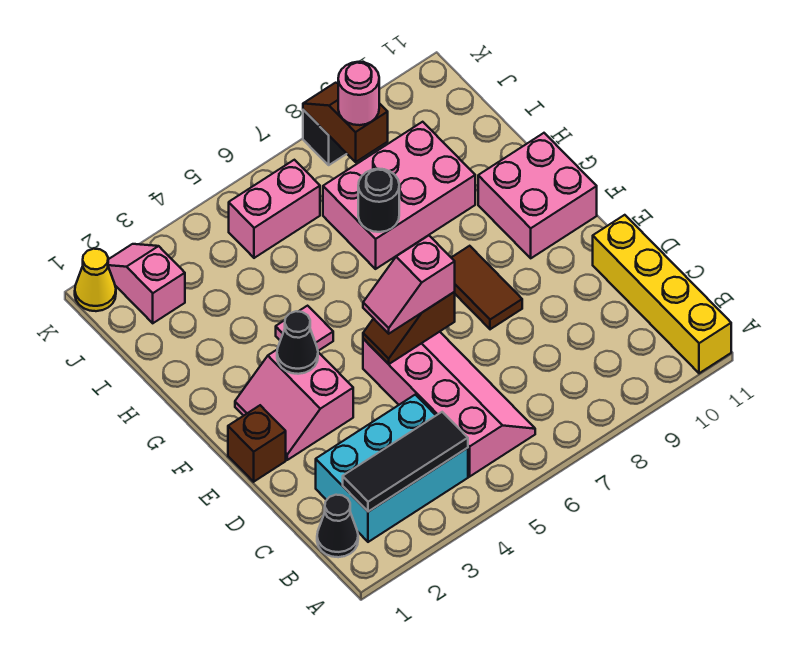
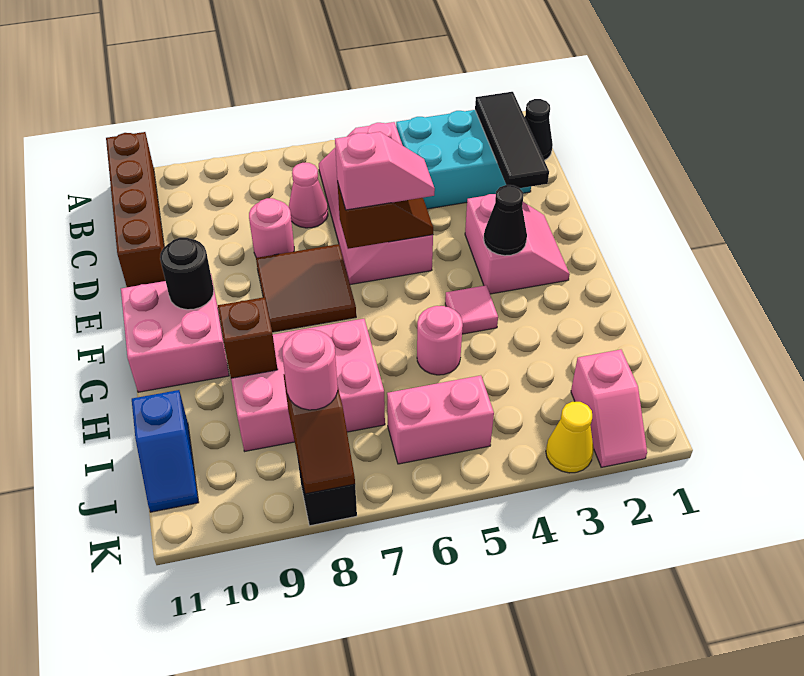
yellow 1x4 brick [593,215,731,373] -> brown 1x4 brick [106,132,165,287]
black 1x3 tile [343,412,468,512] -> black 1x3 tile turned to [475,92,549,188]
none -> pink 1x1 cone [289,163,328,228]
none -> pink 1x1 round brick [249,198,294,258]
brown 1x1 brick [228,405,286,482] -> brown 1x1 brick moved to [218,297,278,378]
brown 1x2 tile [451,246,522,329] -> brown 2x2 tile [256,244,356,332]
none -> pink 1x1 round brick [417,306,463,375]
black 1x1 round brick [358,169,399,232] -> black 1x1 round brick moved to [160,238,214,310]
none -> blue 1x2 slope [132,390,199,512]
yellow 1x1 cone [75,249,116,311] -> yellow 1x1 cone moved to [546,402,594,473]

